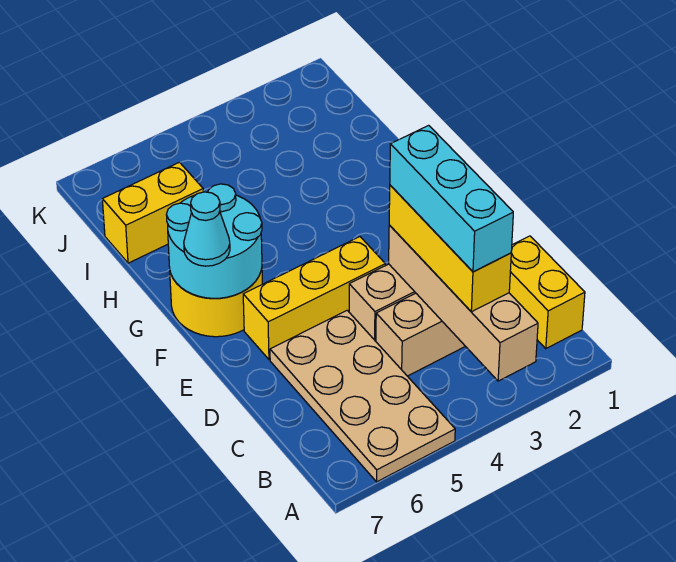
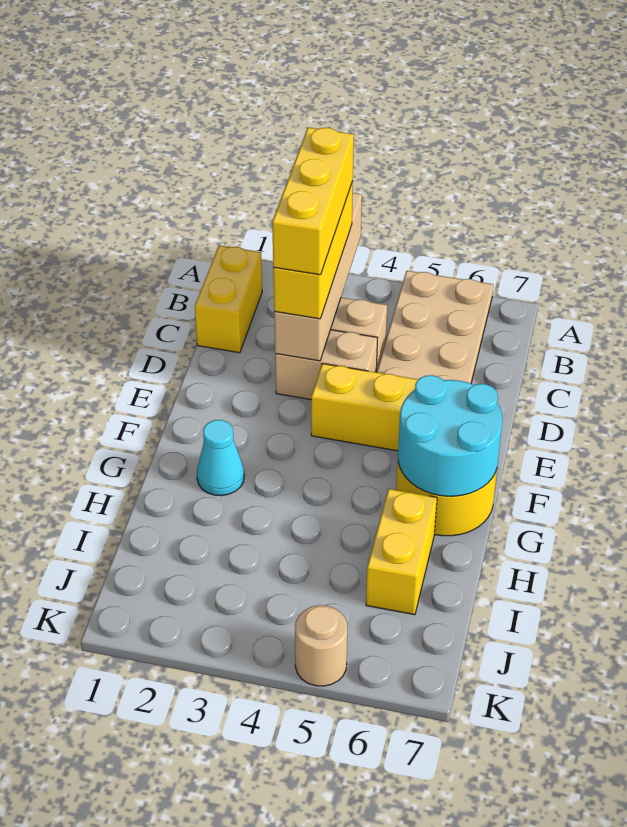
cyan 1x3 brick [390,125,513,272] -> yellow 1x3 brick [272,128,354,275]
cyan 1x1 cone [184,192,230,266] -> cyan 1x1 cone moved to [197,420,244,496]
yellow 1x2 brick [102,162,203,263] -> yellow 1x2 brick turned to [366,489,437,615]
none -> tan 1x1 round brick [295,605,347,686]

